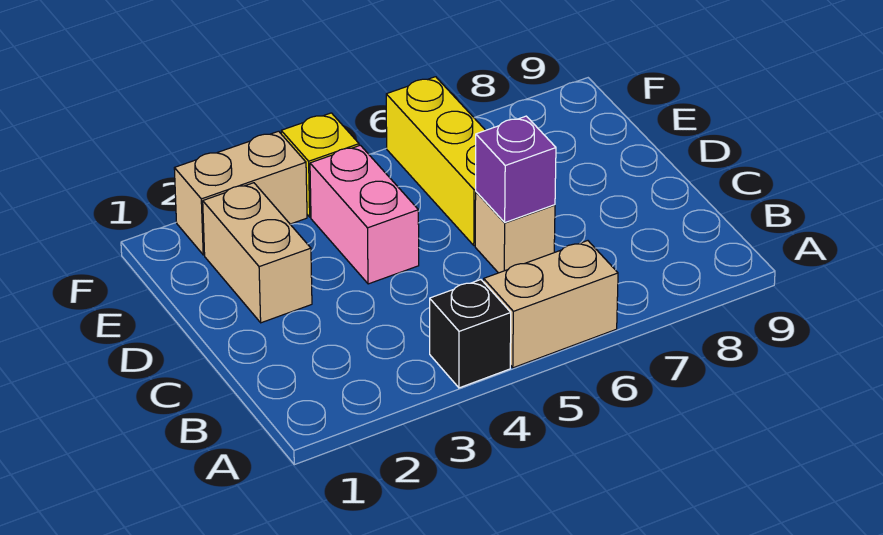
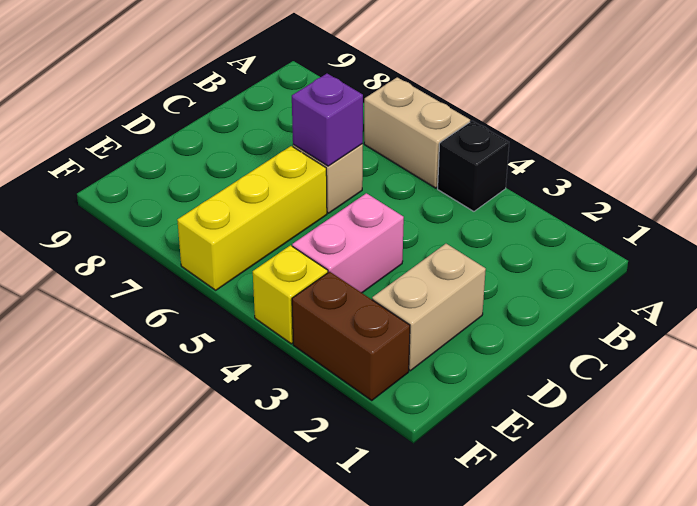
tan 1x2 brick [174,131,307,255] -> brown 1x2 brick [292,272,410,400]

